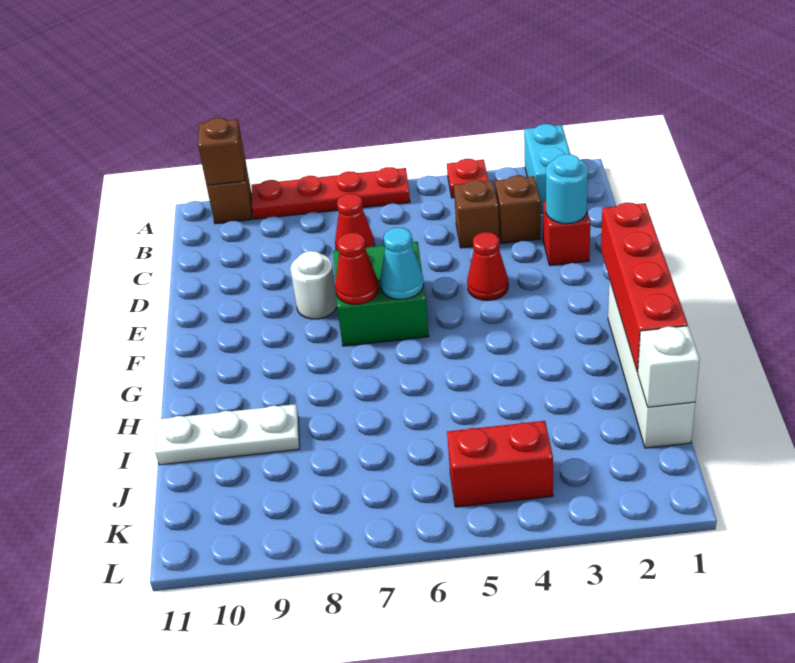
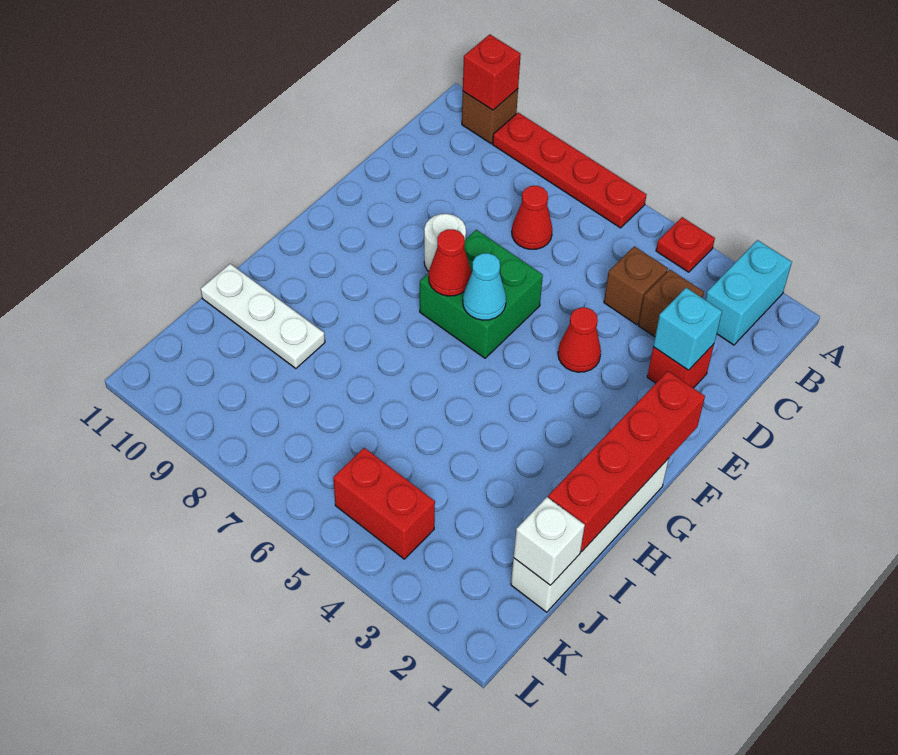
brown 1x1 brick [198,118,245,185] -> red 1x1 brick [463,34,521,110]
cyan 1x1 round brick [546,154,588,224] -> cyan 1x1 brick [653,288,722,370]

